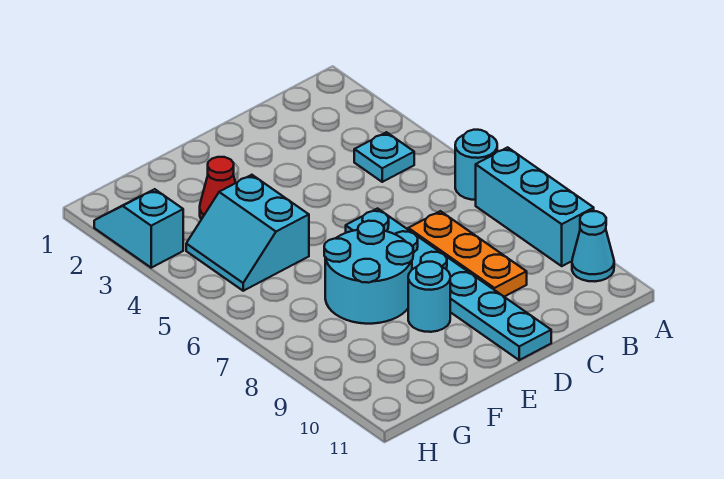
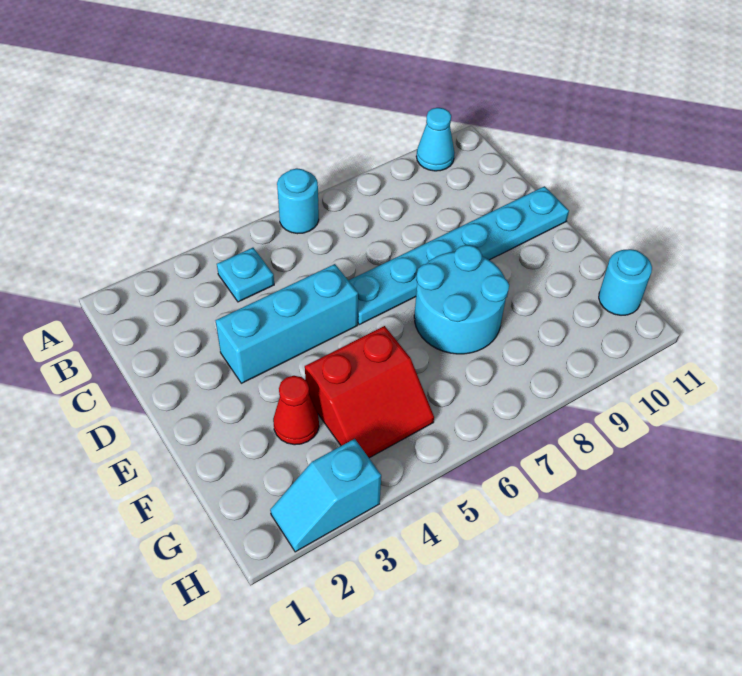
cyan 1x3 brick [476,147,594,266] -> cyan 1x3 brick moved to [216,264,358,383]
orange 1x3 plate [408,211,527,297] -> none
cyan 1x1 round brick [408,262,450,332] -> cyan 1x1 round brick moved to [599,249,652,315]
cyan 2x2 slope [186,175,309,291] -> red 2x2 slope [305,326,434,458]

